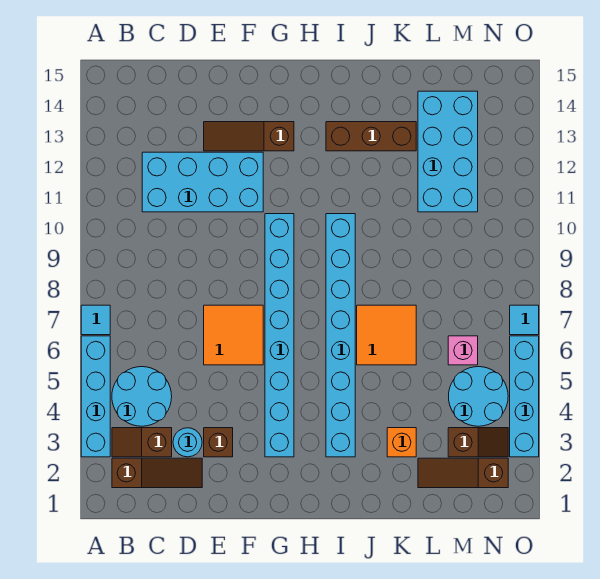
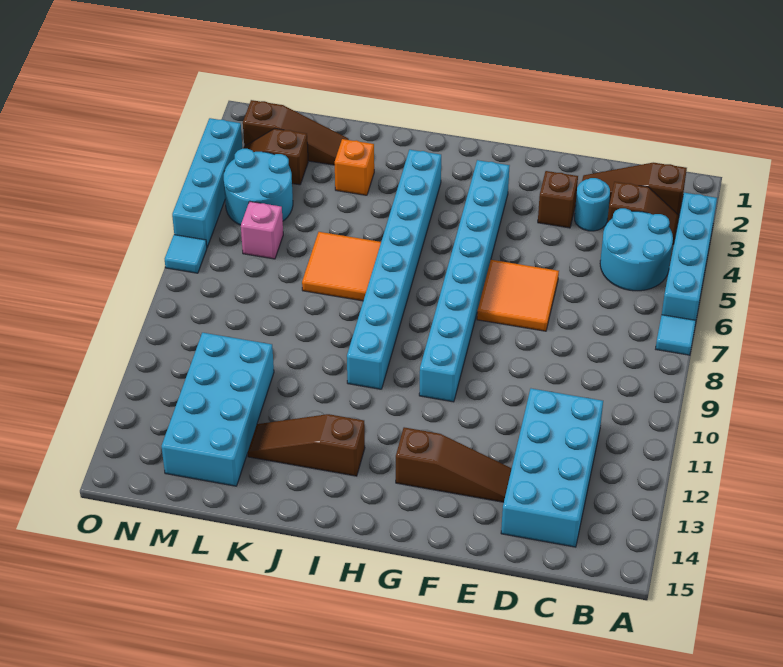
cyan 2x4 brick [142,152,263,212] -> cyan 2x4 brick turned to [501,389,603,547]
brown 1x3 brick [326,122,416,151] -> brown 1x3 slope [248,414,365,476]

